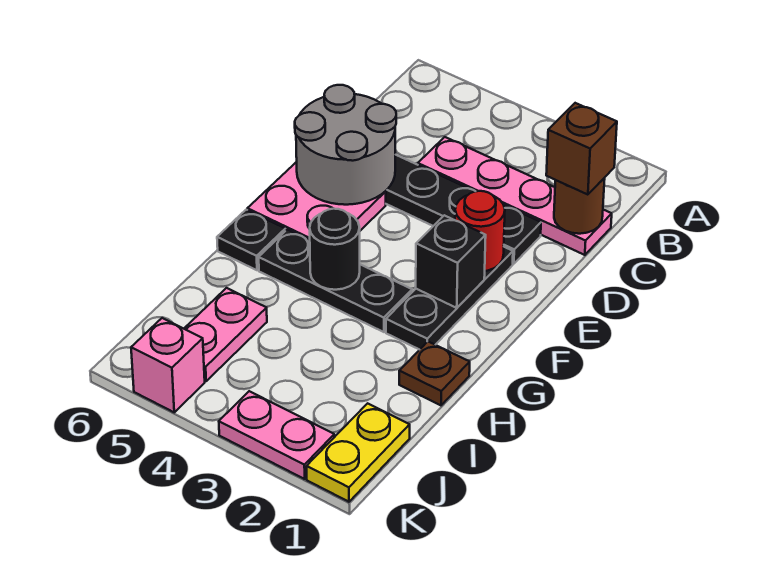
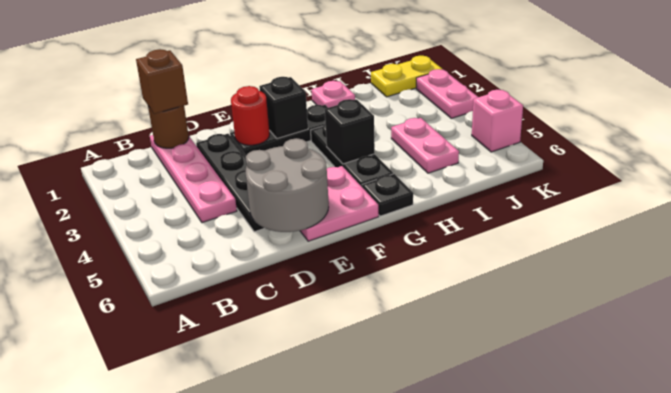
black 1x1 round brick [310,209,360,290] -> black 1x1 brick [325,99,375,164]
brown 1x1 plate [399,342,470,405] -> pink 1x1 plate [312,81,355,108]
pink 1x2 plate [184,288,267,381] -> pink 1x2 plate turned to [391,118,459,173]

